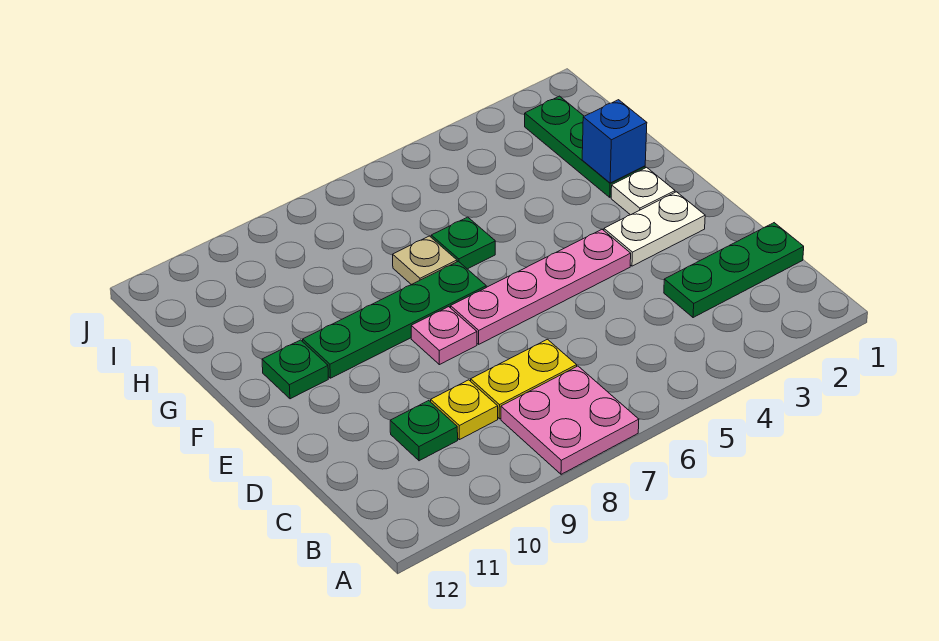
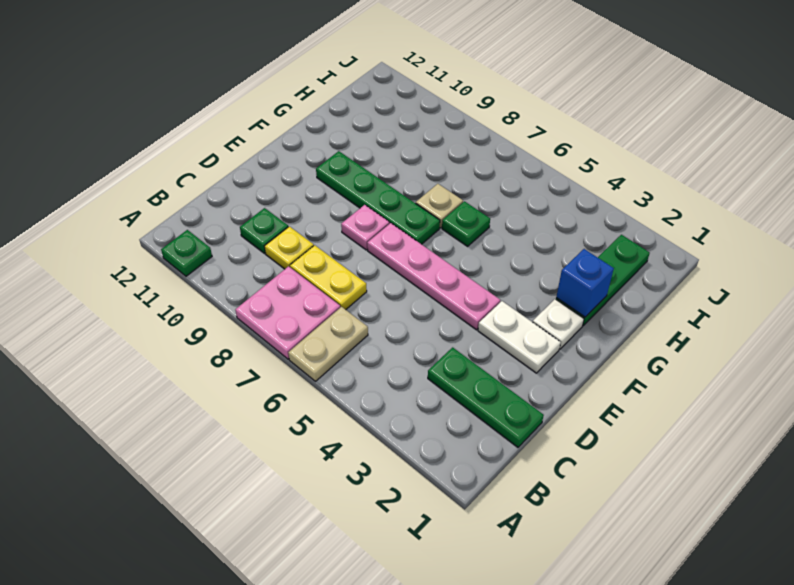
none -> tan 1x2 plate [288,307,368,381]
green 1x1 plate [262,340,328,399] -> green 1x1 plate moved to [161,230,212,276]

